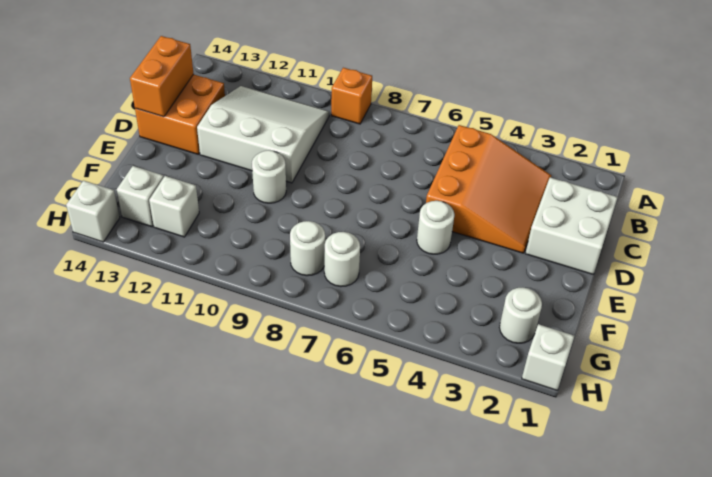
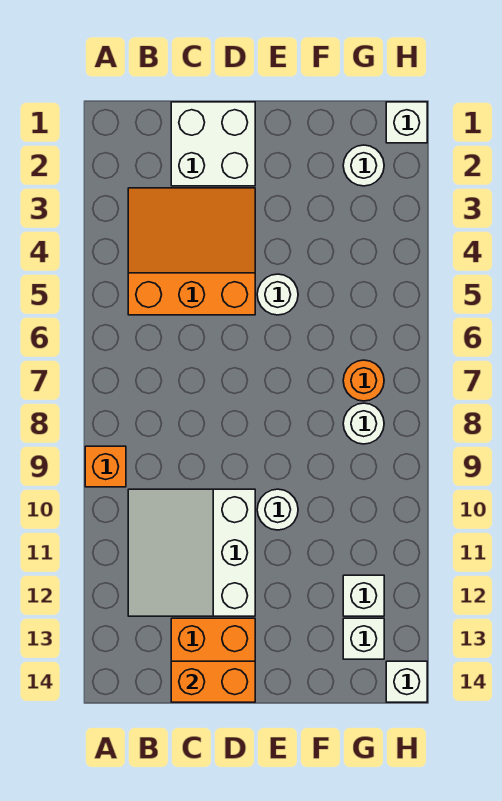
white 1x1 round brick [324,232,360,287] -> orange 1x1 round brick [343,360,384,401]

